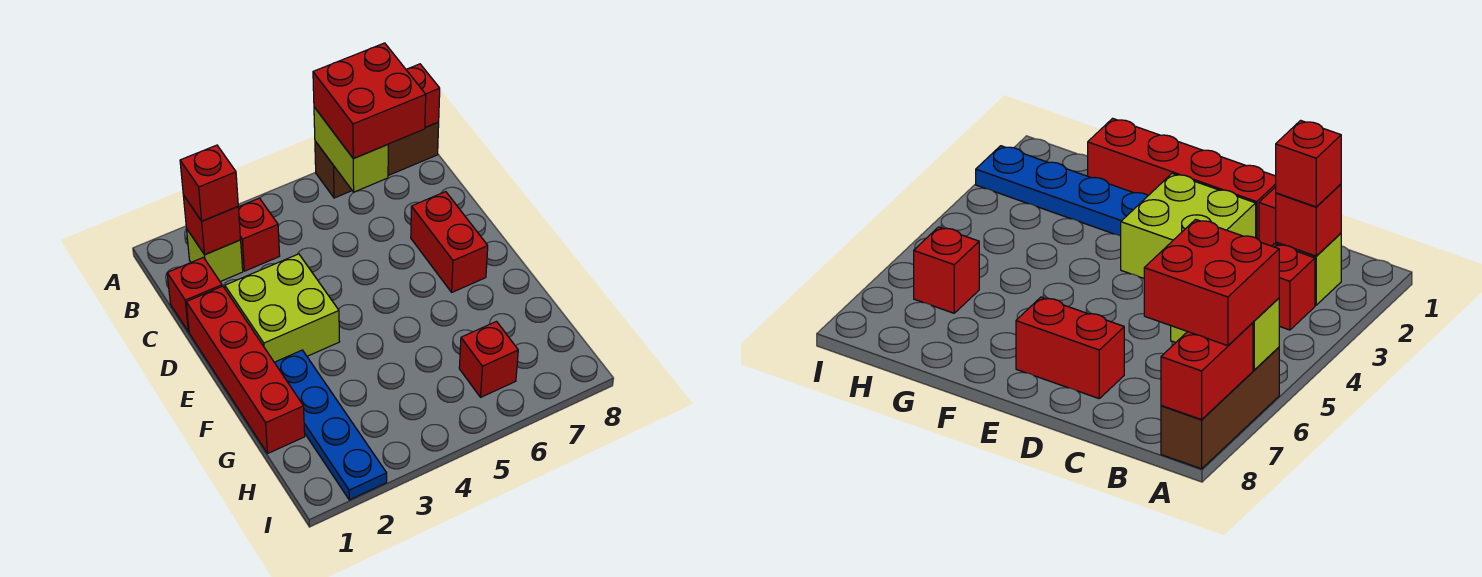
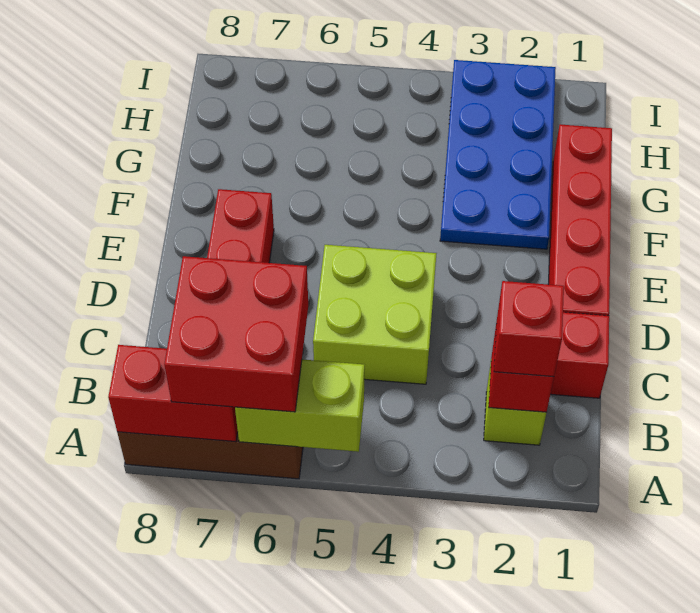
lime 1x2 brick [314,107,388,192] -> lime 1x2 brick turned to [235,359,365,452]
red 1x1 brick [238,198,280,271] -> none
lime 2x2 brick [225,254,340,362] -> lime 2x2 brick moved to [313,245,437,384]
blue 1x4 plate [274,350,387,500] -> blue 2x4 plate [440,60,556,249]
red 1x1 brick [459,322,518,397] -> none

